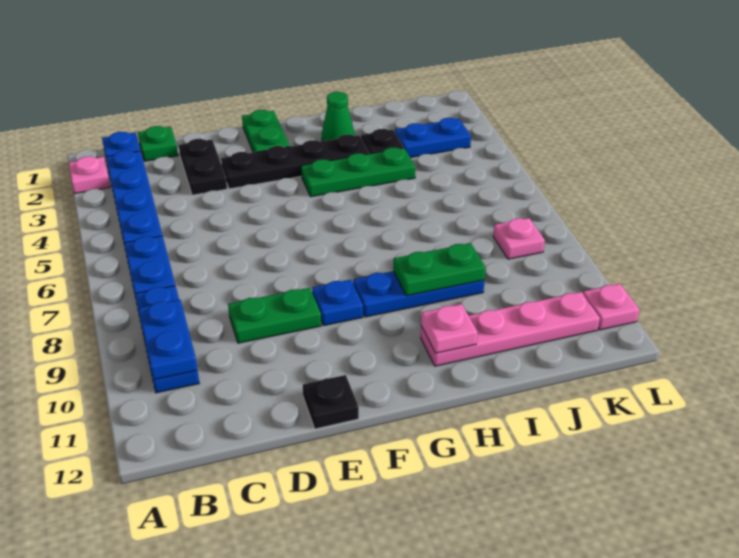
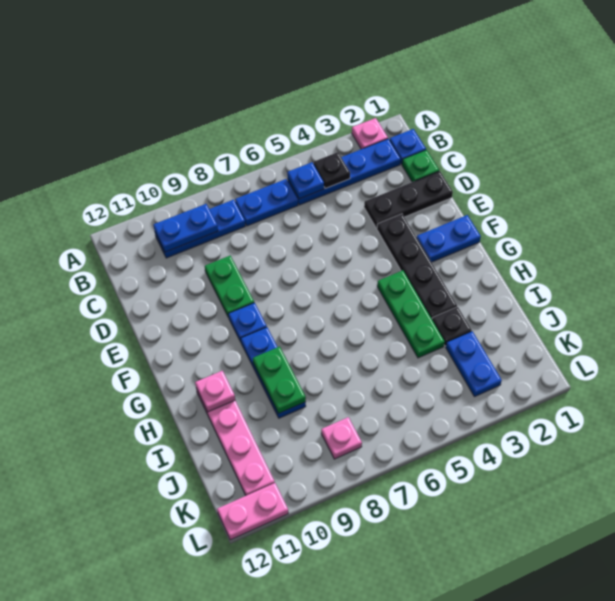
none -> blue 1x1 plate [287,162,324,199]
black 1x2 plate [179,139,227,195] -> black 1x3 plate [364,171,453,228]
black 1x1 plate [303,375,359,429] -> black 1x1 plate moved to [314,152,350,188]
green 1x2 plate [242,110,290,153] -> blue 1x2 plate [417,215,481,262]
green 1x1 cone [322,92,355,141] -> none
pink 1x1 plate [583,284,639,330] -> pink 1x2 plate [217,483,288,540]

